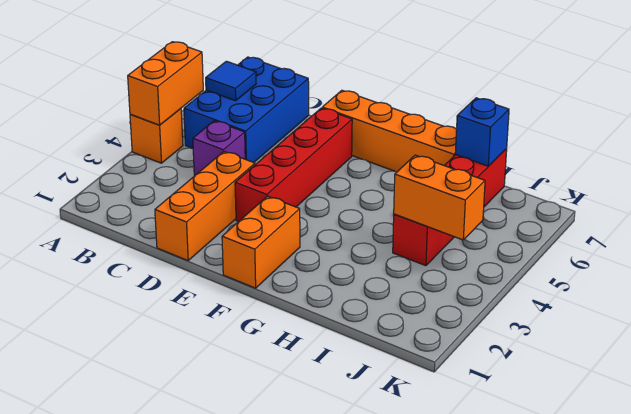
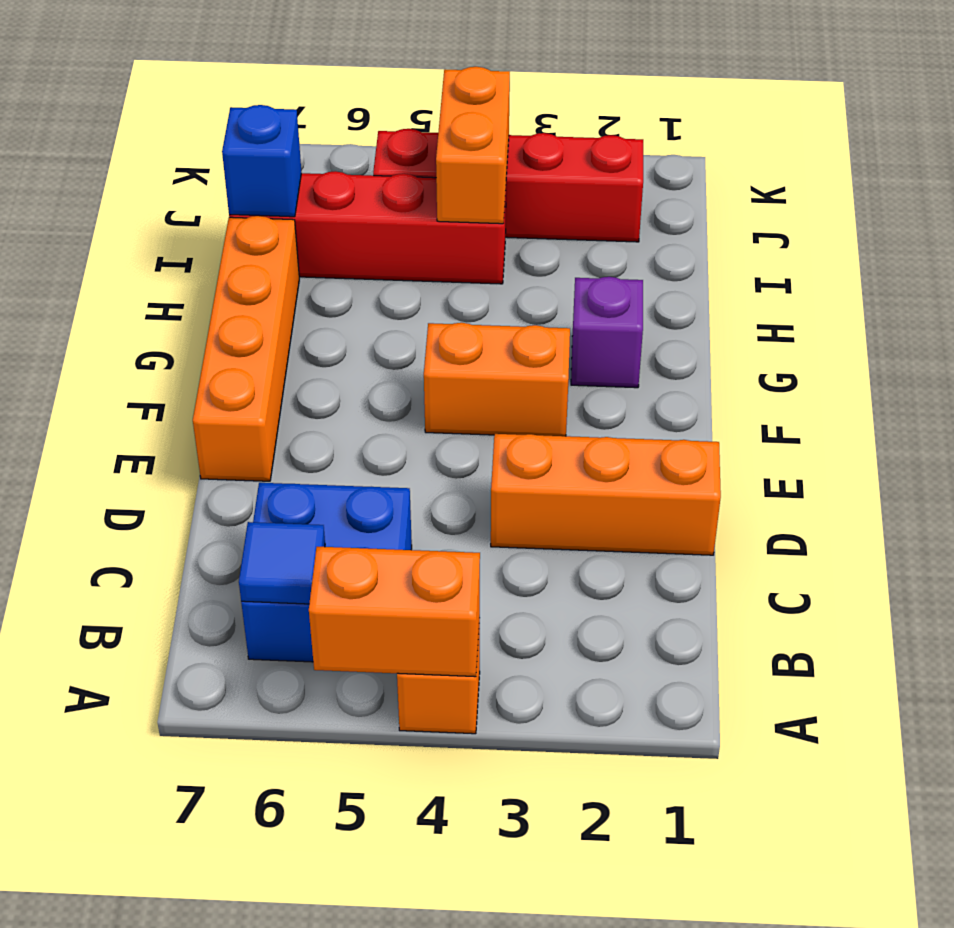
blue 2x3 brick [184,57,309,163] -> blue 2x2 brick [241,483,412,662]
purple 1x1 brick [193,121,245,176] -> purple 1x1 brick moved to [571,277,643,388]
red 1x4 brick [235,108,352,222] -> red 1x4 brick moved to [373,129,643,242]
orange 1x2 brick [222,196,300,288] -> orange 1x2 brick moved to [424,323,570,436]

